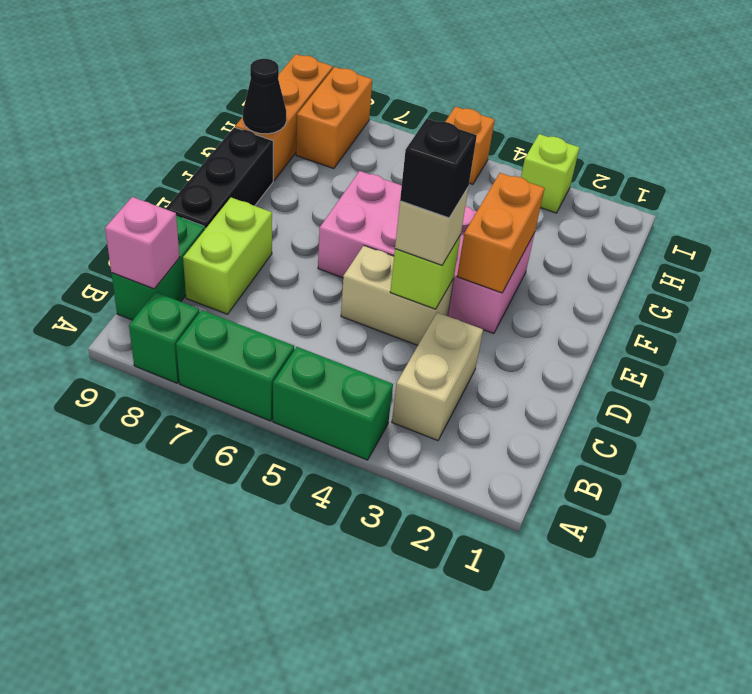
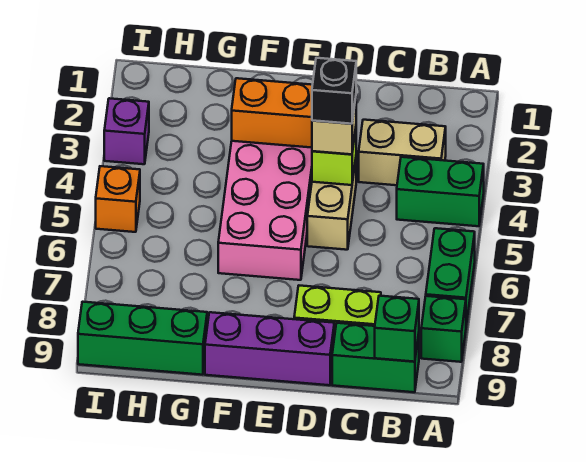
green 1x2 brick [273,347,393,460] -> green 1x2 brick turned to [397,157,484,226]
pink 1x1 brick [105,197,180,289] -> green 1x1 brick [375,296,419,362]
black 1x3 brick [166,127,273,229] -> purple 1x3 brick [205,312,334,385]
orange 1x3 brick [235,54,333,181] -> green 1x3 brick [78,302,207,375]
black 1x1 cone [243,59,286,134] -> none
orange 1x2 brick [296,67,372,169] -> none
lime 1x1 brick [521,134,580,213] -> purple 1x1 brick [104,98,149,164]

